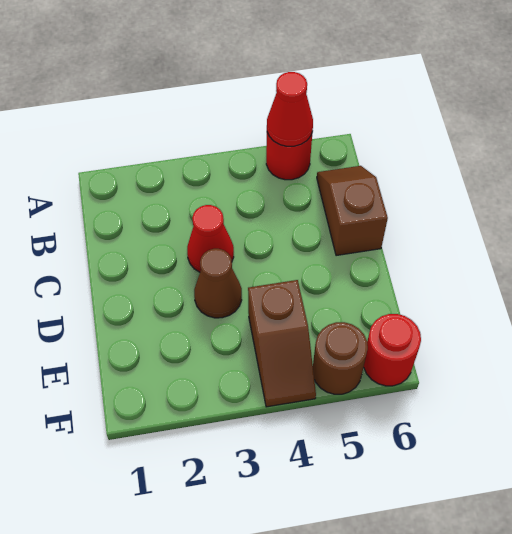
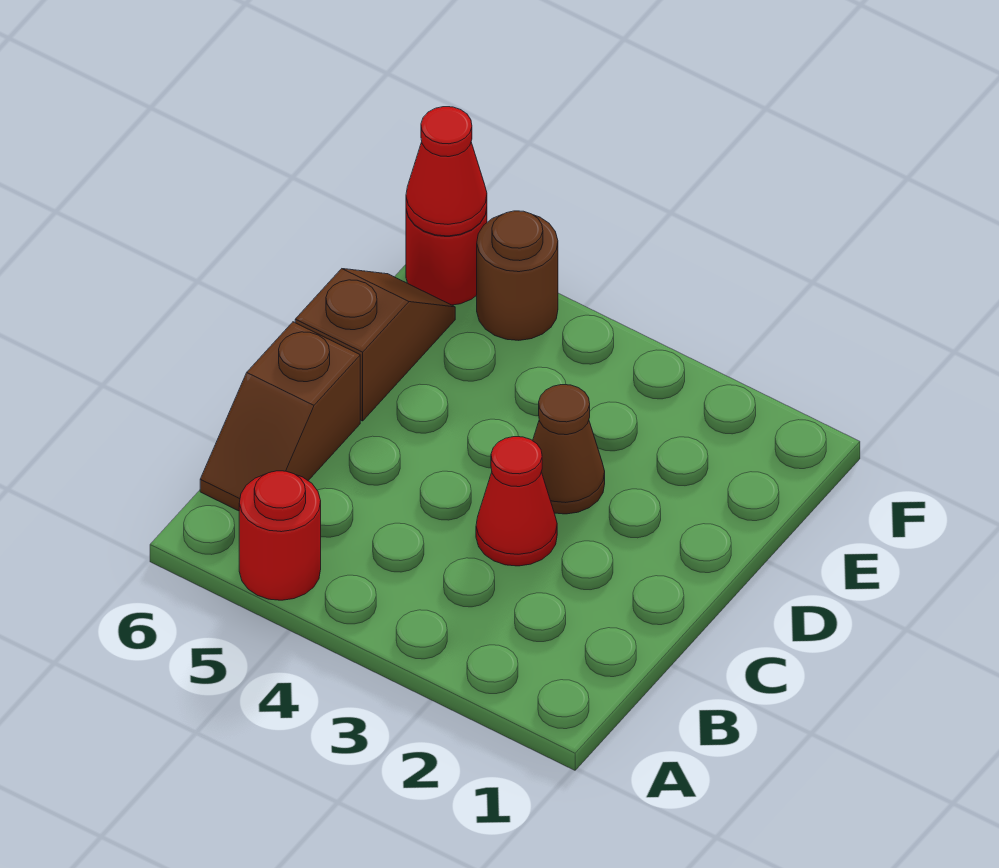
red 1x1 cone [267,72,313,146] -> red 1x1 cone moved to [406,107,487,236]
brown 1x2 slope [248,280,316,407] -> brown 1x2 slope moved to [295,269,455,421]

